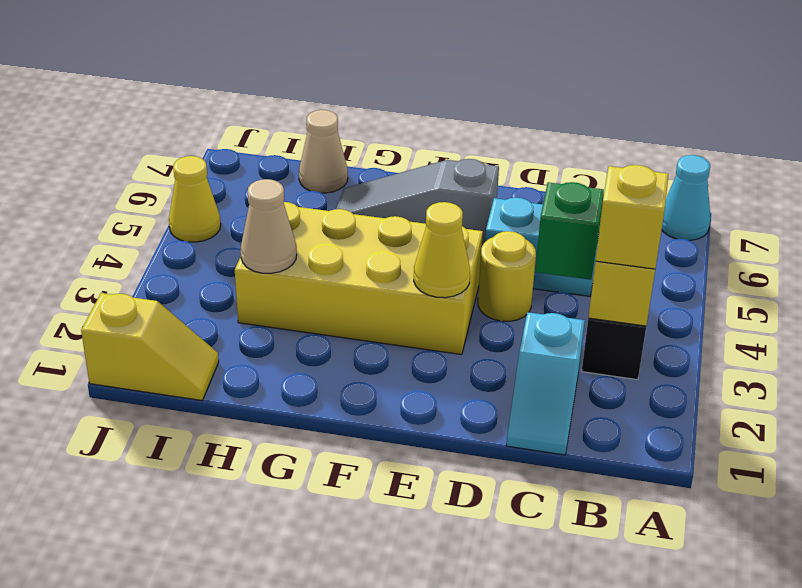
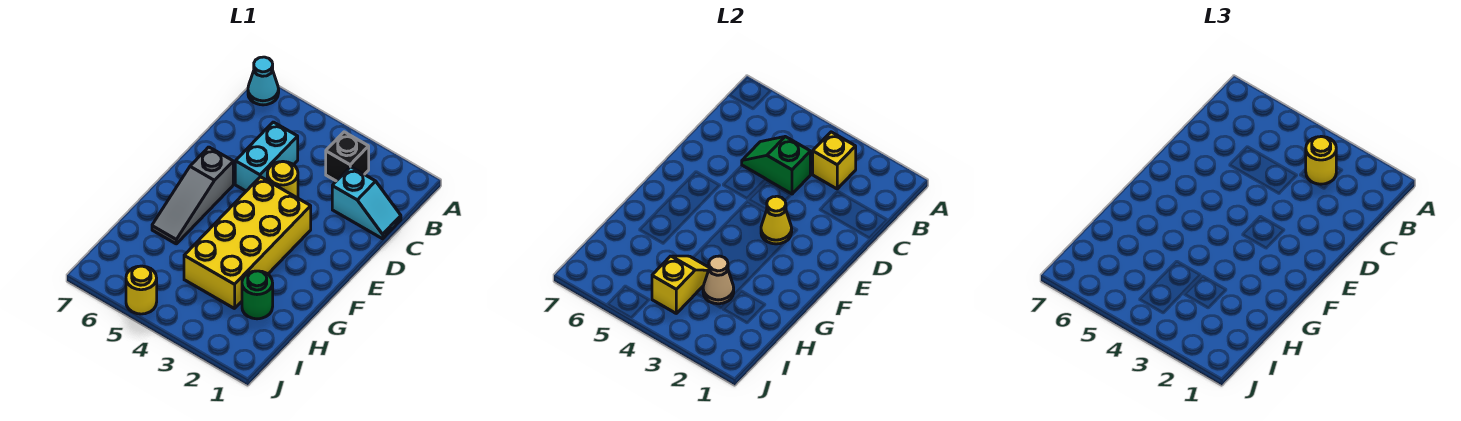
yellow 1x1 brick [595,165,669,269] -> yellow 1x1 round brick [1306,137,1336,184]
none -> green 1x1 round brick [242,271,273,319]
tan 1x1 cone [299,110,348,193] -> none
yellow 1x2 slope [81,293,219,400] -> yellow 1x2 slope moved to [652,256,709,313]
yellow 1x1 cone [169,156,221,242] -> yellow 1x1 round brick [126,266,157,314]

